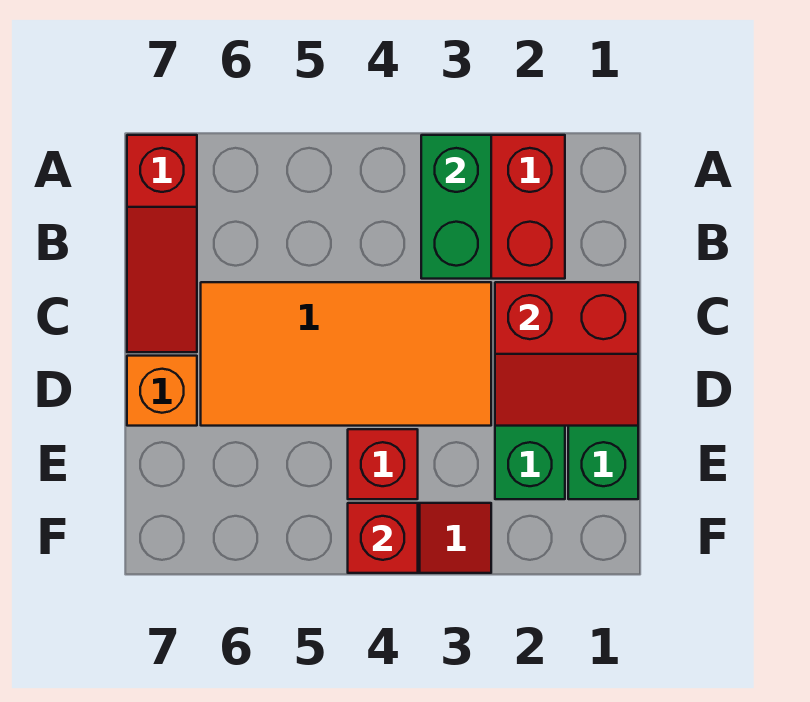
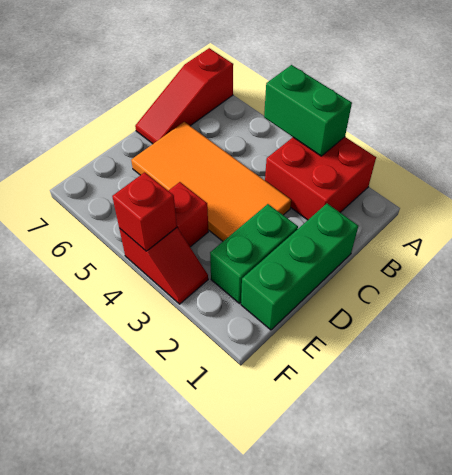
green 1x2 brick [421,135,491,279] -> green 1x2 brick turned to [264,65,352,156]
red 2x2 slope [495,282,638,426] -> none
orange 1x1 brick [127,356,197,426] -> none

